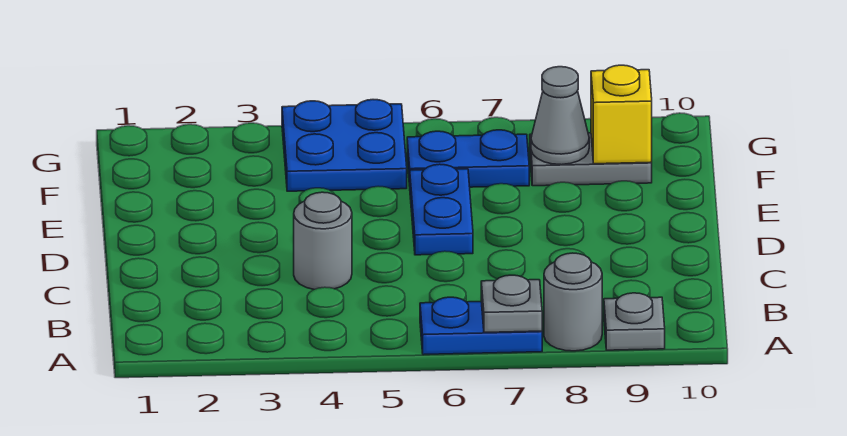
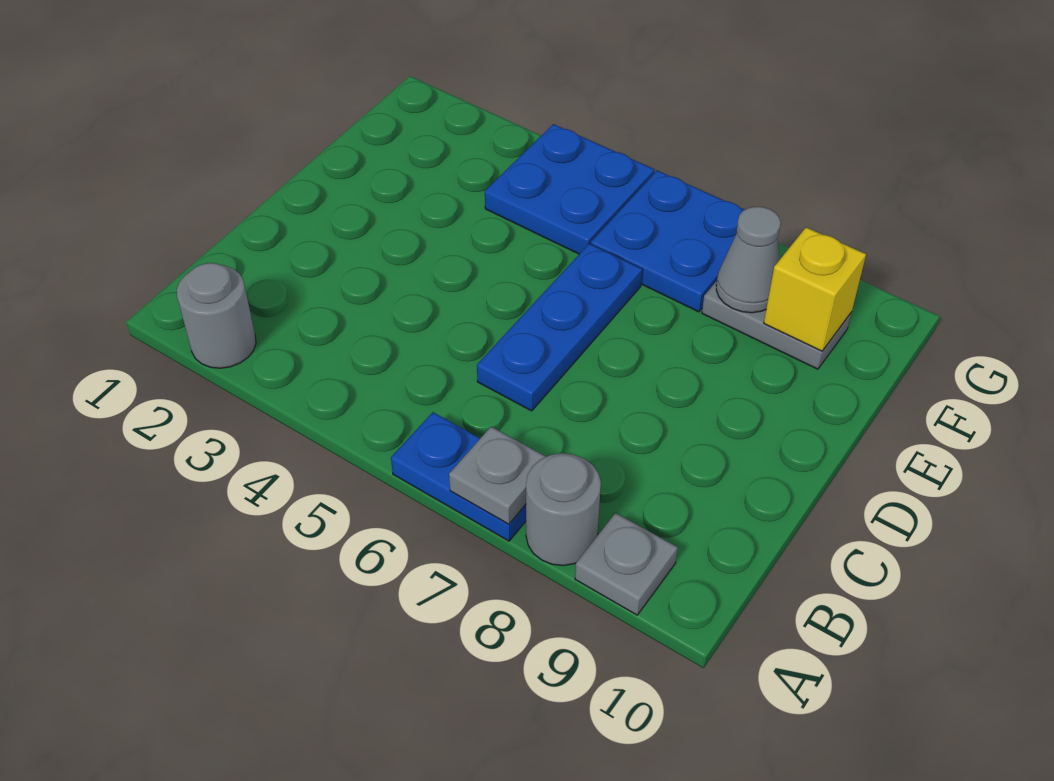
grey 1x1 round brick [294,192,352,289] -> grey 1x1 round brick moved to [177,263,256,368]
blue 1x2 plate [410,164,473,255] -> blue 1x3 plate [477,244,642,411]
blue 1x2 plate [407,130,529,187] -> blue 2x2 plate [591,171,744,312]

